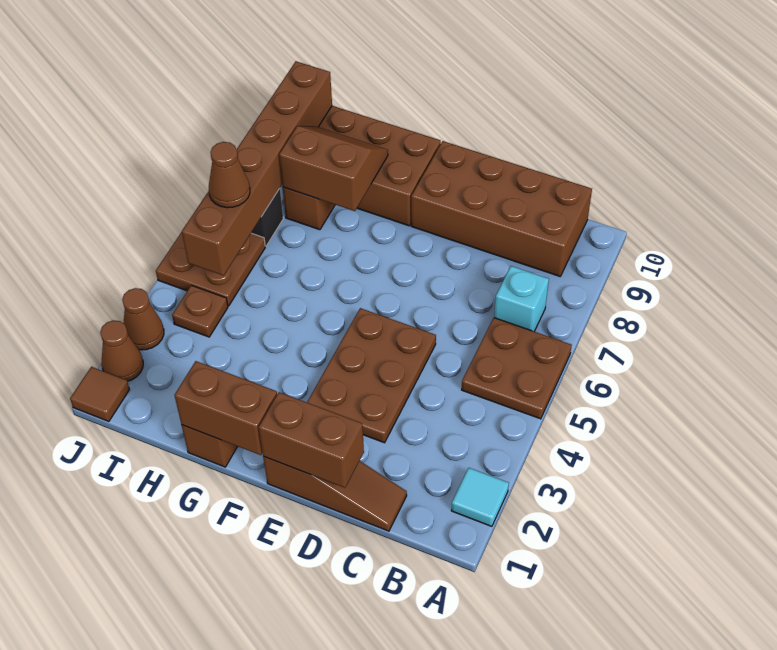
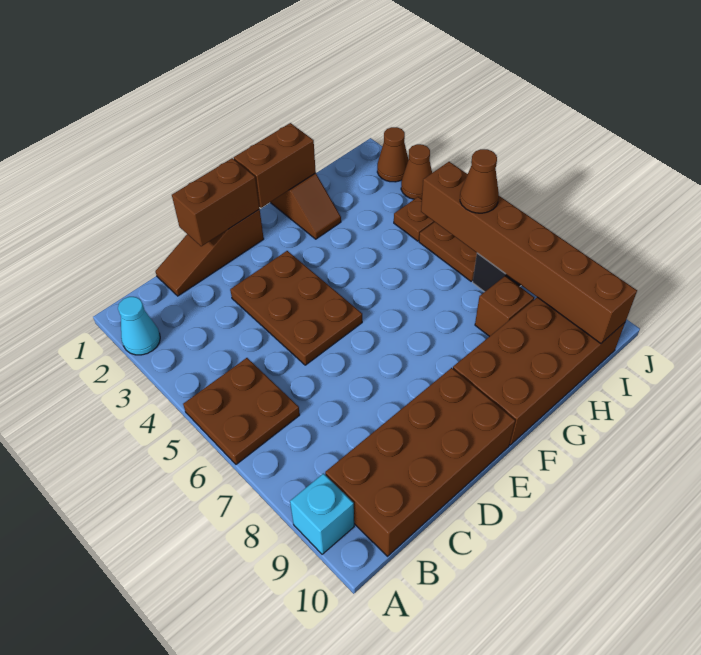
cyan 1x1 tile [451,468,509,526] -> cyan 1x1 cone [118,297,160,355]
cyan 1x1 brick [494,266,549,331] -> cyan 1x1 brick moved to [290,474,354,554]
brown 2x2 slope [279,126,388,211] -> none
brown 1x1 tile [70,367,130,421] -> none

